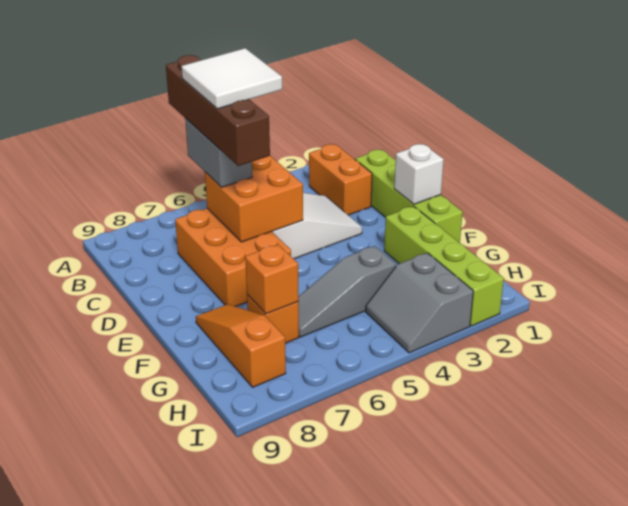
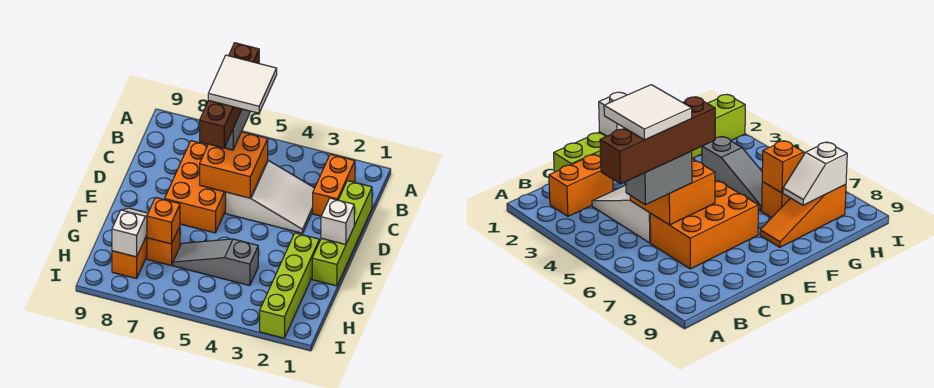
none -> white 1x2 slope [112,208,148,257]
grey 2x2 slope [366,253,473,353] -> none

